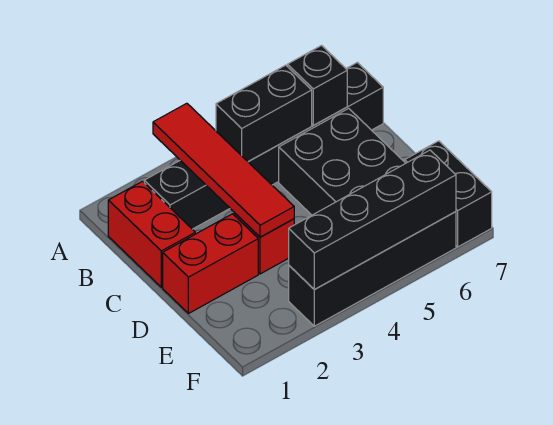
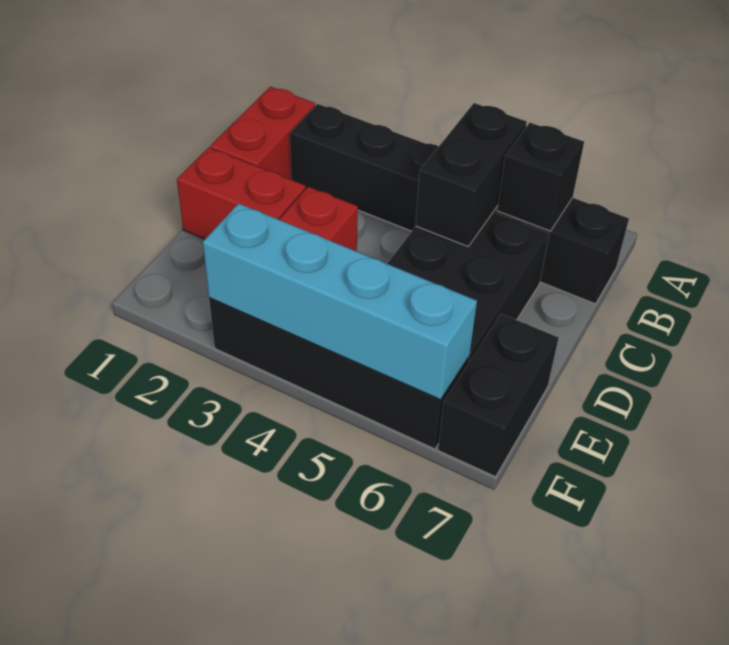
red 1x4 tile [153,103,294,237] -> none
black 1x2 brick [216,65,312,162] -> black 1x2 brick turned to [416,103,527,246]
black 1x4 brick [289,150,456,290] -> cyan 1x4 brick [203,203,477,400]

